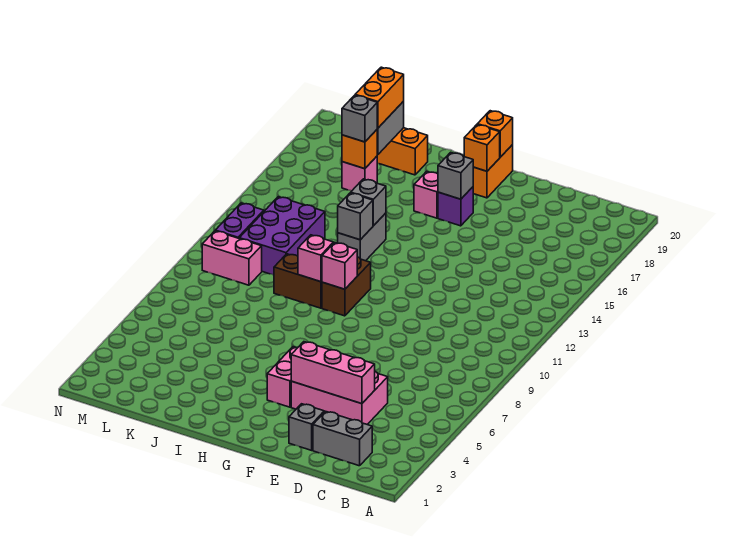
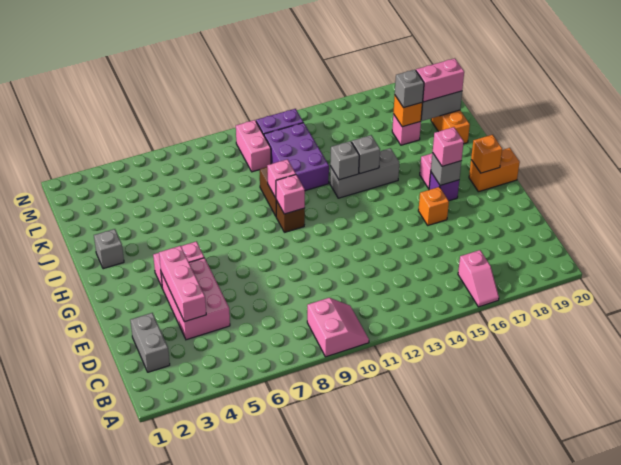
none -> pink 2x2 slope [307,298,369,357]
none -> pink 1x2 slope [458,250,499,307]
grey 1x1 brick [289,404,324,450] -> grey 1x1 brick moved to [94,229,124,269]
none -> pink 1x1 brick [433,127,464,166]
orange 1x1 brick [477,111,513,157] -> orange 1x1 brick moved to [418,187,449,225]
brown 1x2 brick [322,257,371,316] -> brown 1x1 brick [276,200,305,232]
grey 1x2 brick [338,213,386,261] -> grey 1x3 brick [330,148,399,198]
purple 2x3 brick [239,197,325,275] -> purple 2x3 brick turned to [264,123,329,191]
orange 1x2 brick [355,67,404,128] -> pink 1x2 brick [416,58,464,102]

